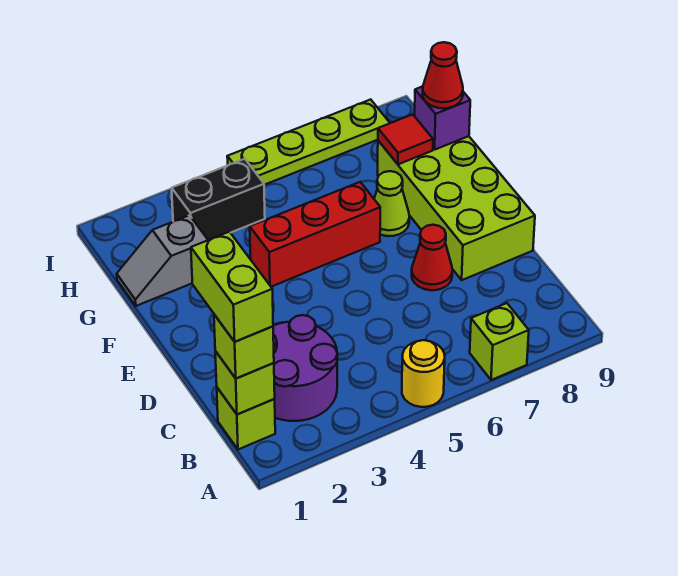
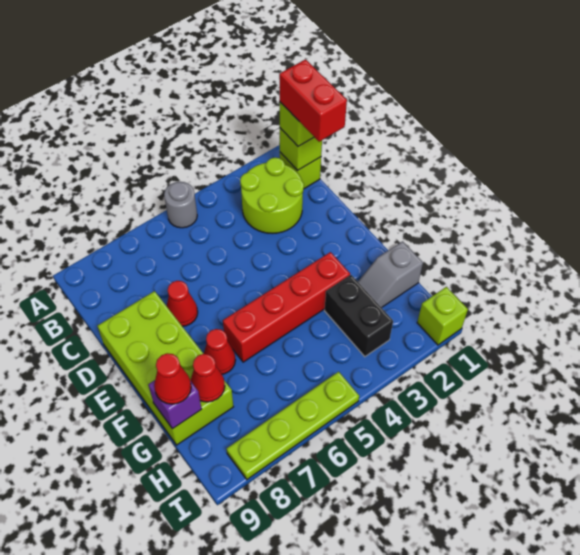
yellow 1x1 round brick [402,340,445,407] -> grey 1x1 round brick [164,182,197,228]
lime 1x1 brick [470,303,529,380] -> lime 1x1 brick moved to [417,287,468,345]
lime 1x2 brick [191,232,273,342] -> red 1x2 brick [279,59,347,142]
purple 2x2 round brick [273,315,337,421] -> lime 2x2 round brick [240,157,304,233]
red 1x3 brick [250,182,380,287] -> red 1x4 brick [223,252,350,362]
lime 1x1 cone [374,171,409,236] -> red 1x1 cone [204,329,235,374]
grey 1x2 slope [117,215,208,306] -> grey 1x2 slope turned to [358,241,423,308]
red 1x1 tile [378,114,433,164] -> red 1x1 cone [190,354,225,402]
black 1x2 brick [172,159,265,240] -> black 1x2 brick turned to [324,275,393,357]

